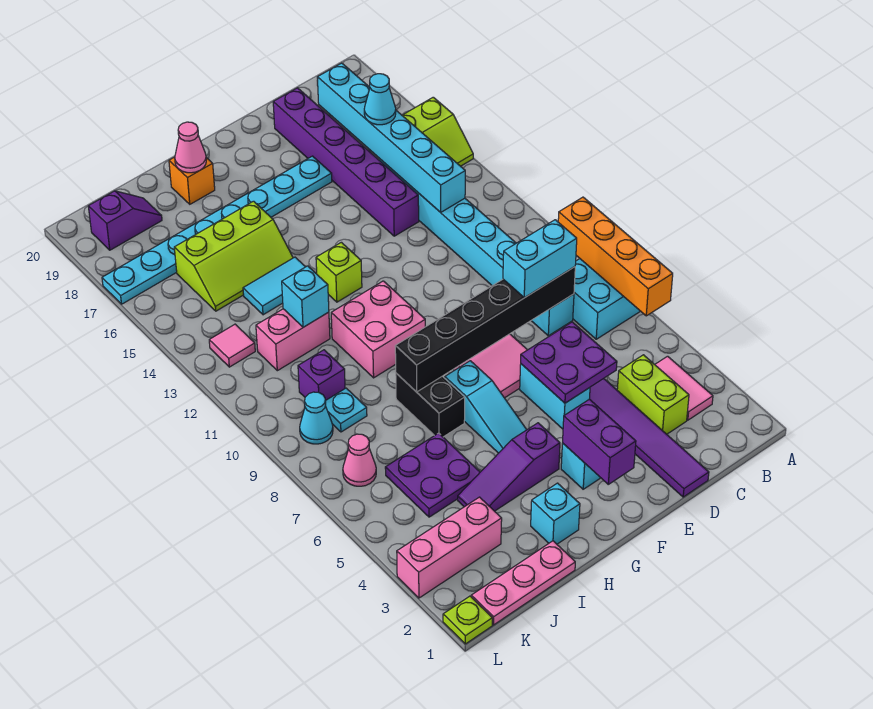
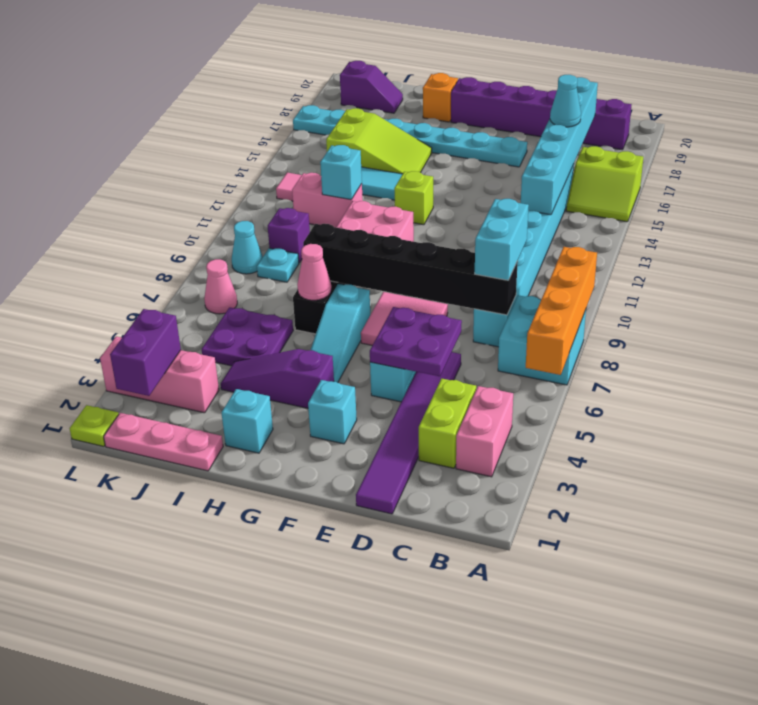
pink 1x2 tile [655,356,713,420] -> pink 1x2 brick [456,386,513,477]
cyan 1x2 brick [503,220,577,298] -> cyan 1x2 brick turned to [475,199,529,280]
purple 1x6 brick [273,88,419,236] -> purple 1x6 brick turned to [451,77,632,150]
purple 1x2 brick [563,399,636,484] -> purple 1x2 brick moved to [110,309,181,396]
lime 2x3 slope [174,201,293,311] -> lime 2x3 slope turned to [326,108,432,174]
pink 1x1 cone [175,122,206,173] -> pink 1x1 cone moved to [297,244,331,300]

